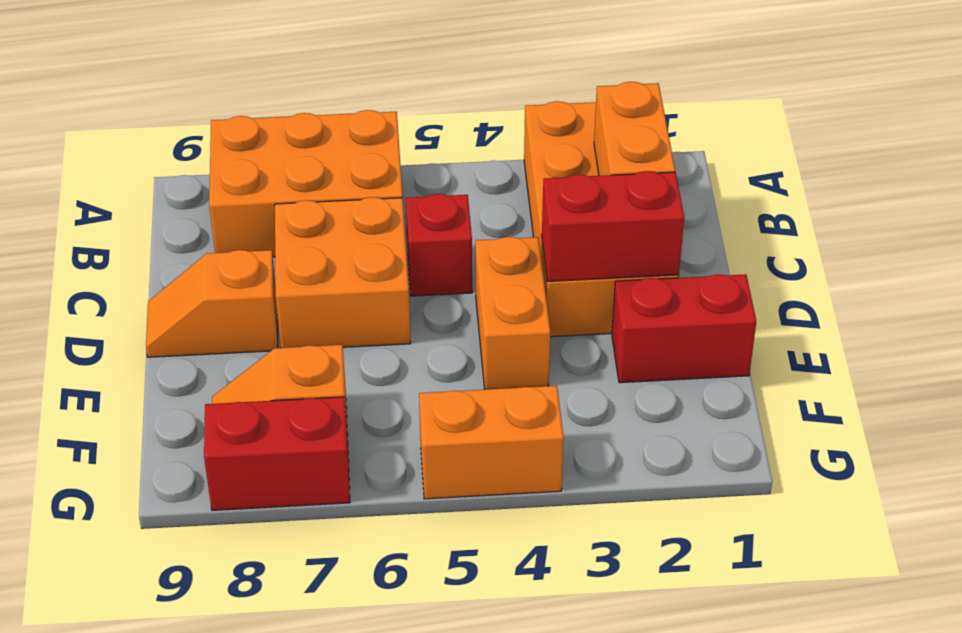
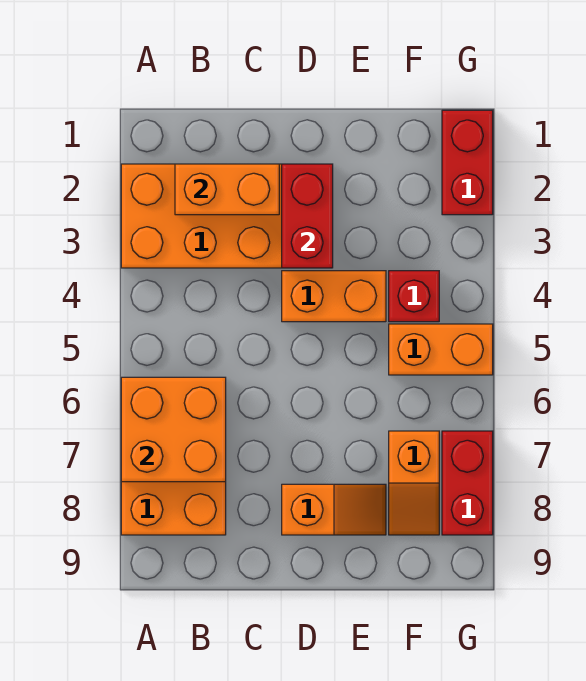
red 1x1 brick [406,194,472,296] -> red 1x1 brick moved to [389,271,439,322]
orange 2x2 brick [275,197,411,348] -> orange 2x2 brick moved to [121,377,226,482]
orange 1x2 slope [146,250,278,357] -> orange 1x2 slope turned to [282,484,386,535]
red 1x2 brick [612,274,756,383] -> red 1x2 brick moved to [442,110,493,215]
orange 1x2 brick [419,386,564,499] -> orange 1x2 brick turned to [389,324,493,375]

